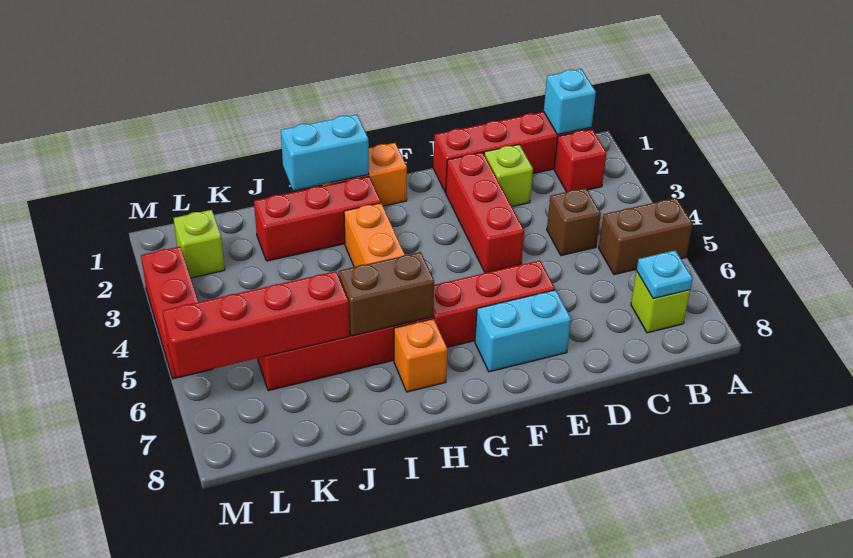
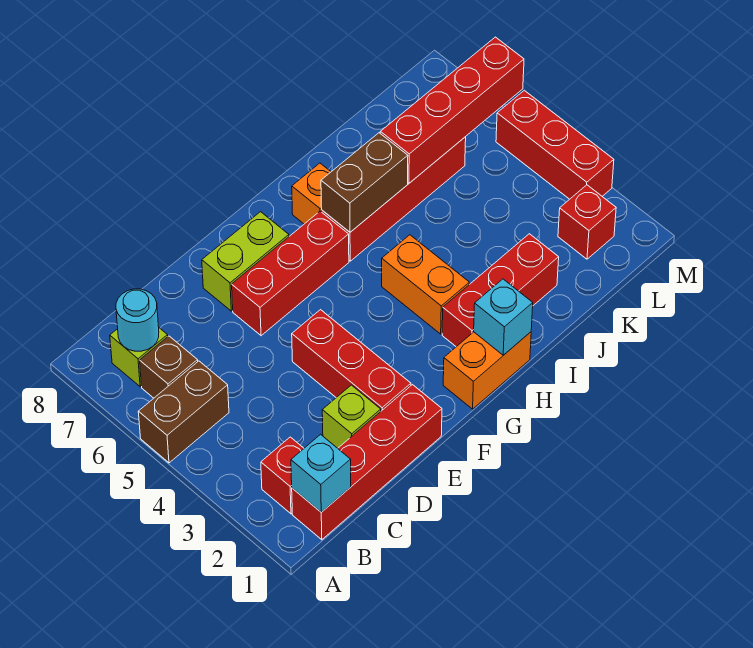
cyan 1x1 plate [637,250,693,299] -> cyan 1x1 round brick [116,289,159,351]
brown 1x1 brick [547,188,601,255] -> brown 1x1 brick moved to [140,336,198,398]
cyan 1x2 brick [475,290,571,372] -> lime 1x2 brick [202,212,289,311]
cyan 1x2 brick [281,114,369,191] -> cyan 1x1 brick [474,279,533,355]
lime 1x1 brick [174,210,225,278] -> red 1x1 brick [558,185,616,259]

